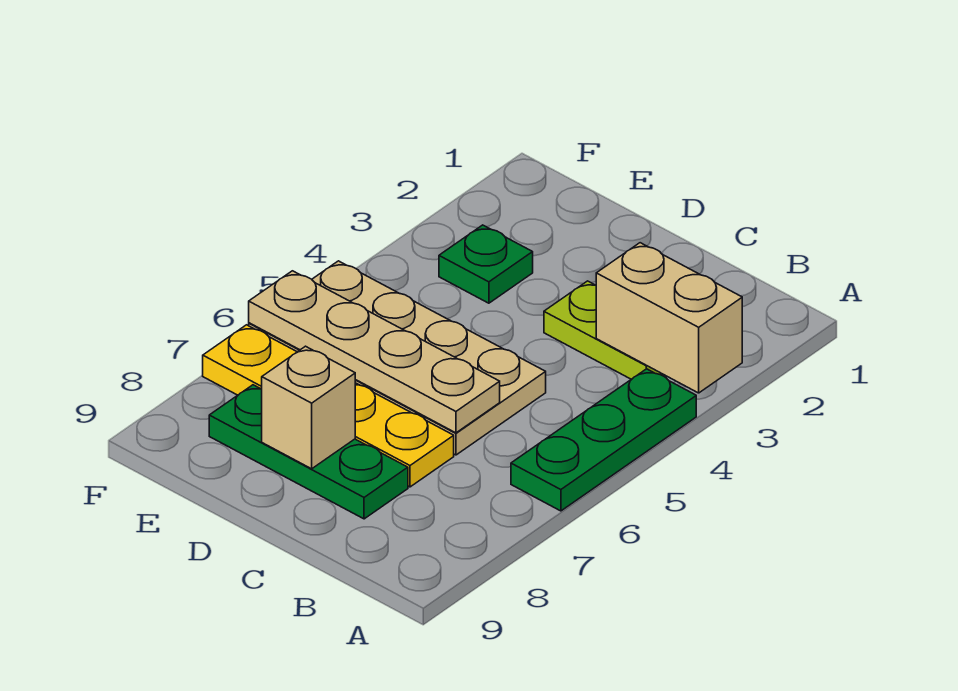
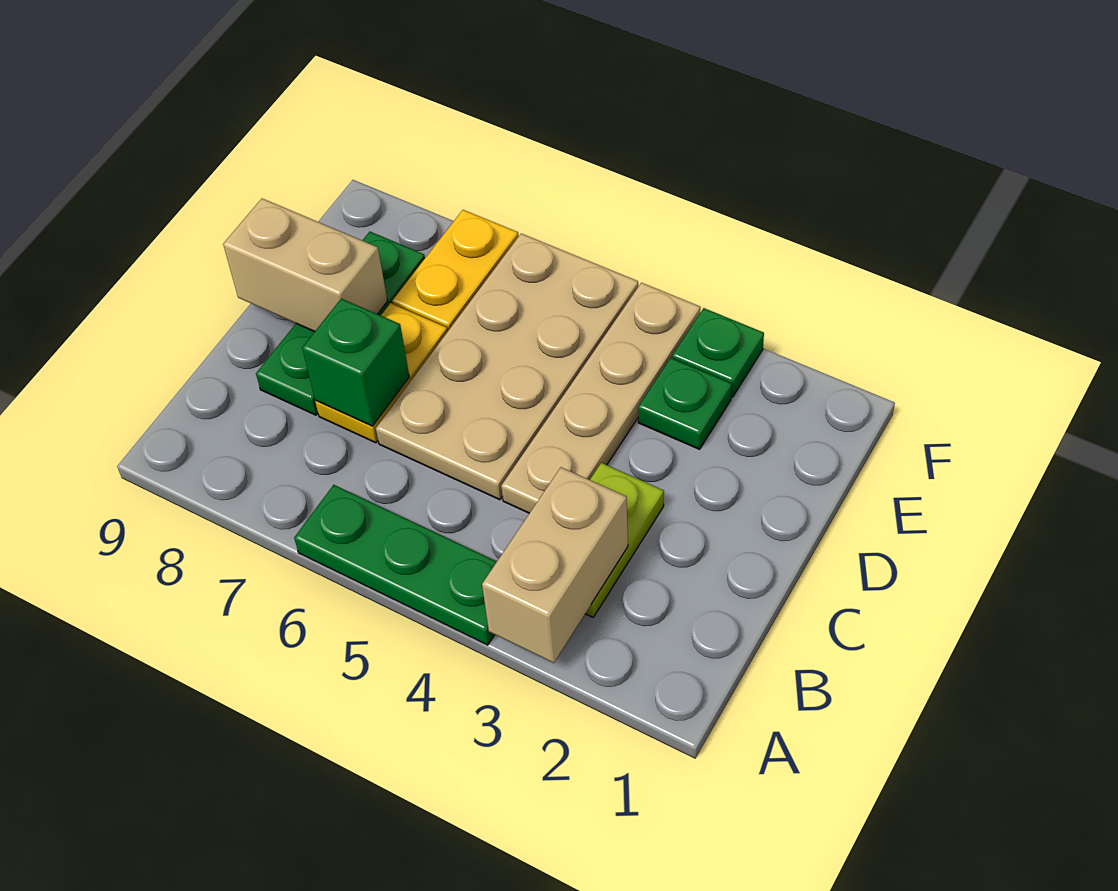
tan 1x4 plate [249,271,500,433] -> tan 1x4 plate moved to [501,283,701,513]
none -> green 1x1 brick [302,299,409,426]
tan 1x1 brick [262,346,355,469] -> tan 1x2 brick [223,198,387,332]
none -> green 1x1 plate [672,308,764,397]

